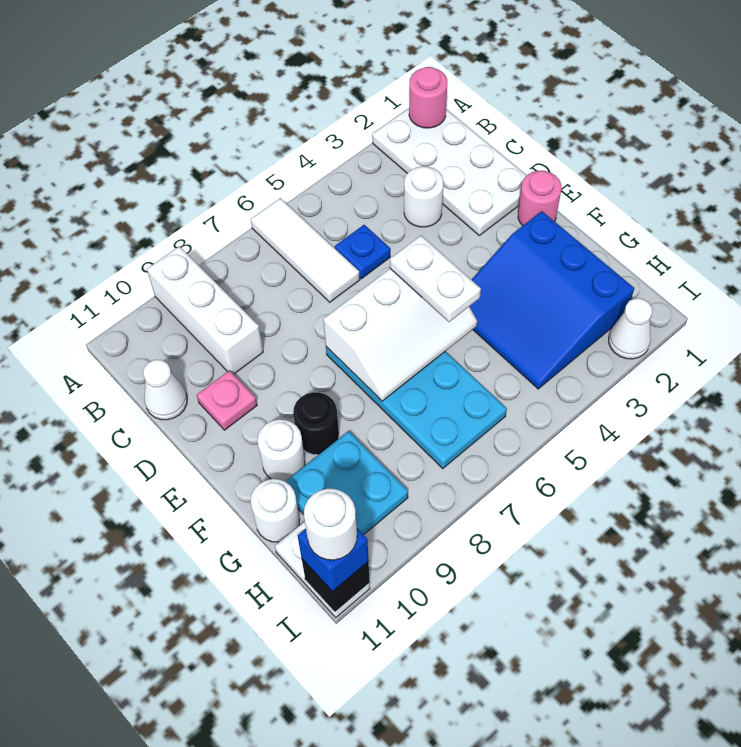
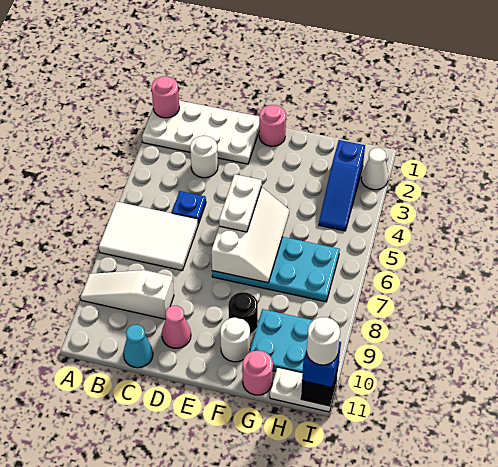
white 1x3 tile [251,198,360,302] -> white 2x3 tile [99,202,198,270]
white 1x3 brick [147,246,263,374] -> white 1x3 slope [80,270,174,319]
white 1x1 cone [143,360,187,420] -> cyan 1x1 cone [123,325,153,368]
pink 1x1 plate [197,370,257,430] -> pink 1x1 cone [162,306,191,348]
white 1x2 plate [390,236,481,322] -> white 1x2 plate turned to [219,174,262,232]
blue 3x3 slope [469,211,634,389] -> blue 1x3 slope [319,140,365,231]
white 1x1 round brick [250,479,300,542] -> pink 1x1 round brick [243,350,273,395]

